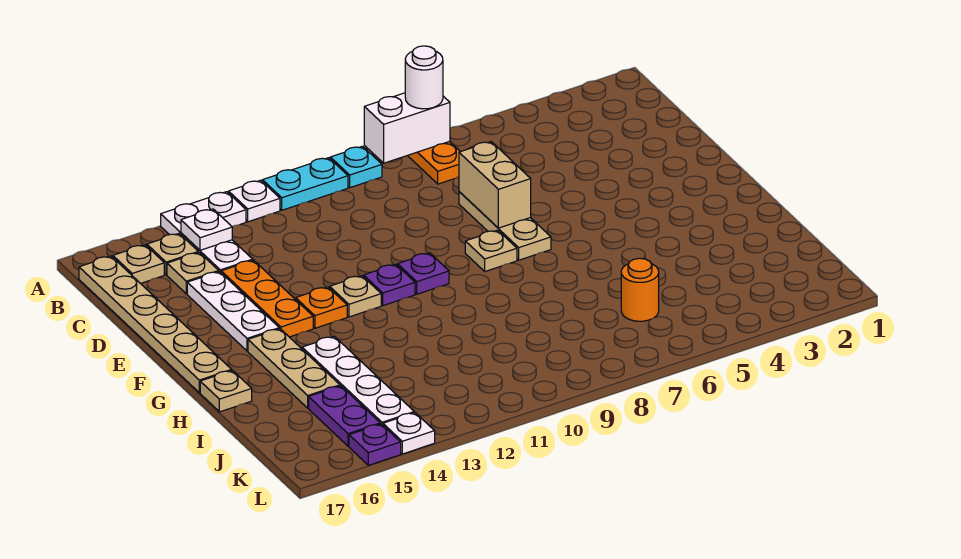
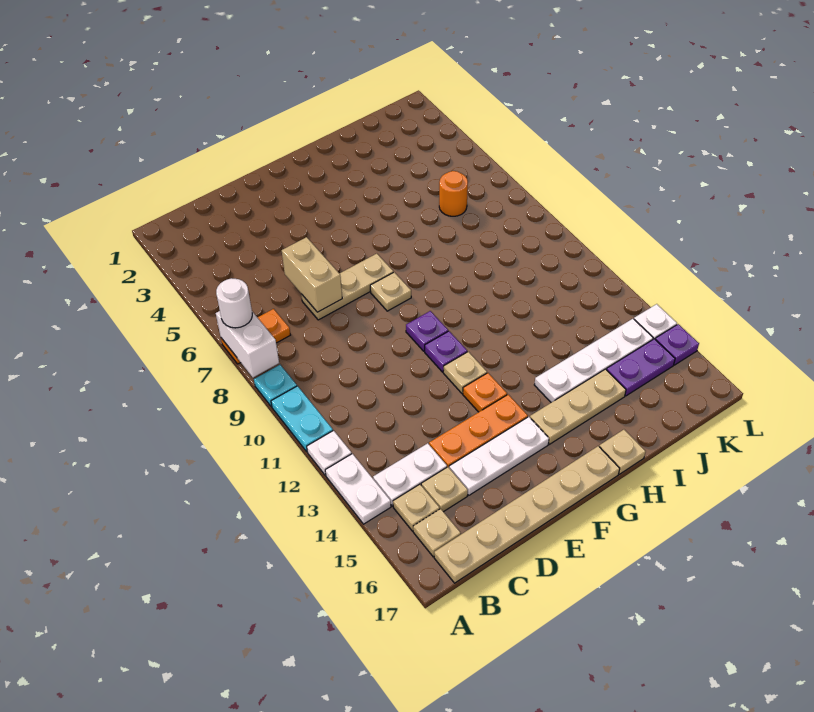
white 1x1 plate [181,209,232,250] -> none
tan 1x2 brick [459,142,531,228] -> tan 1x2 brick turned to [282,237,342,312]

